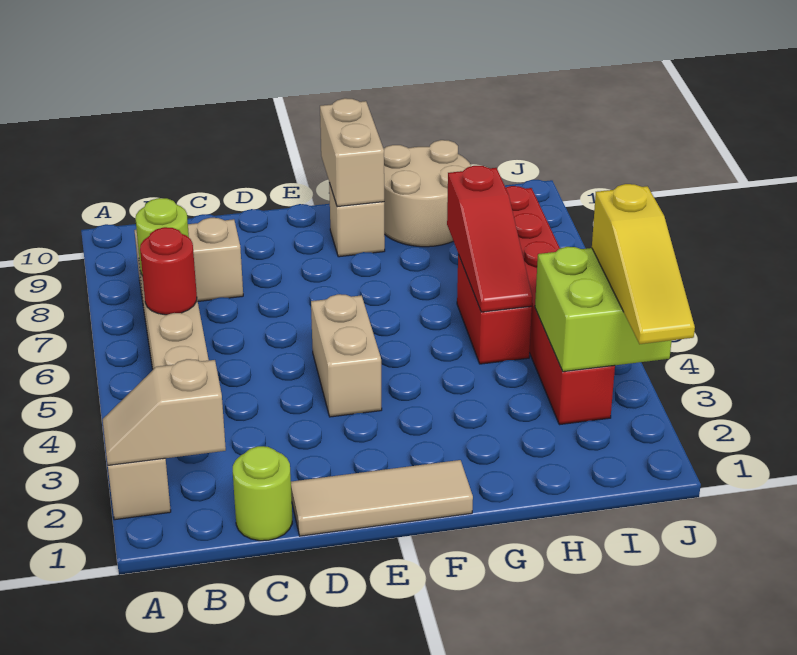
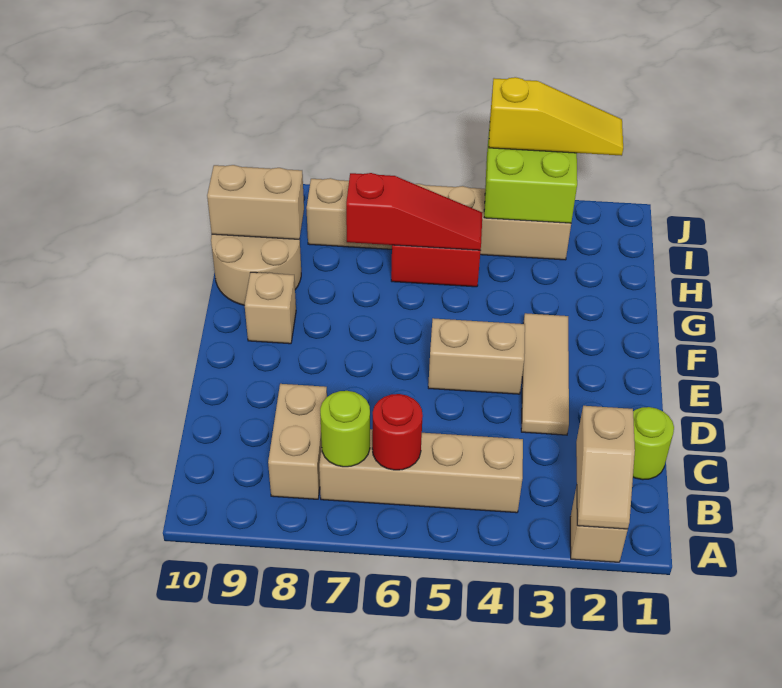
tan 1x3 tile [291,460,473,536] -> tan 1x3 tile moved to [521,313,569,435]
tan 1x2 brick [320,98,384,207] -> tan 1x2 brick moved to [207,165,304,239]
red 1x6 brick [506,186,615,425] -> tan 1x6 brick [306,178,571,260]

